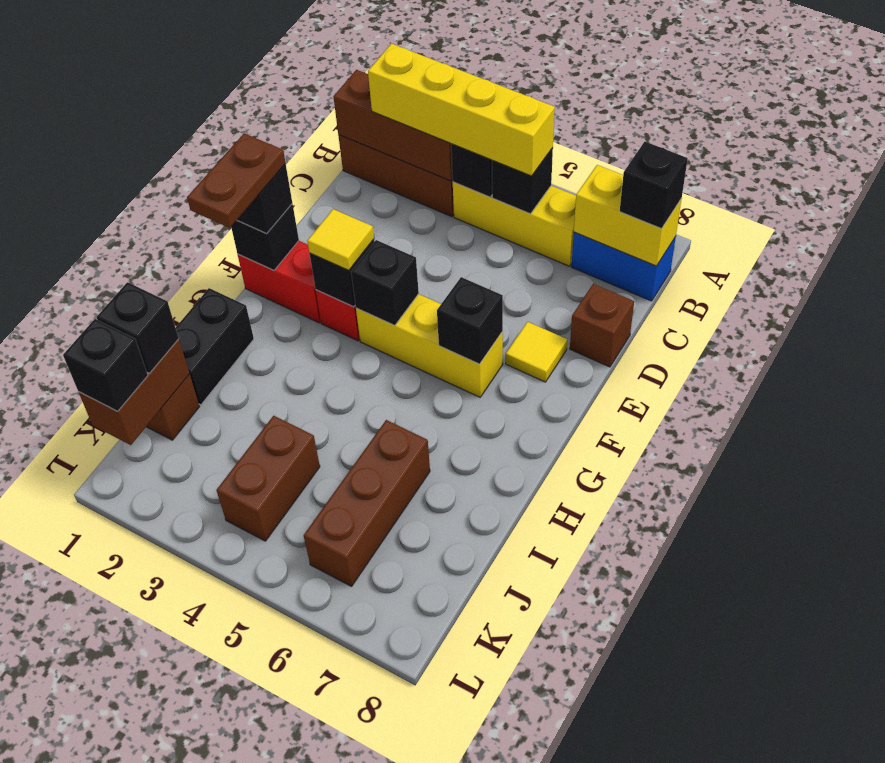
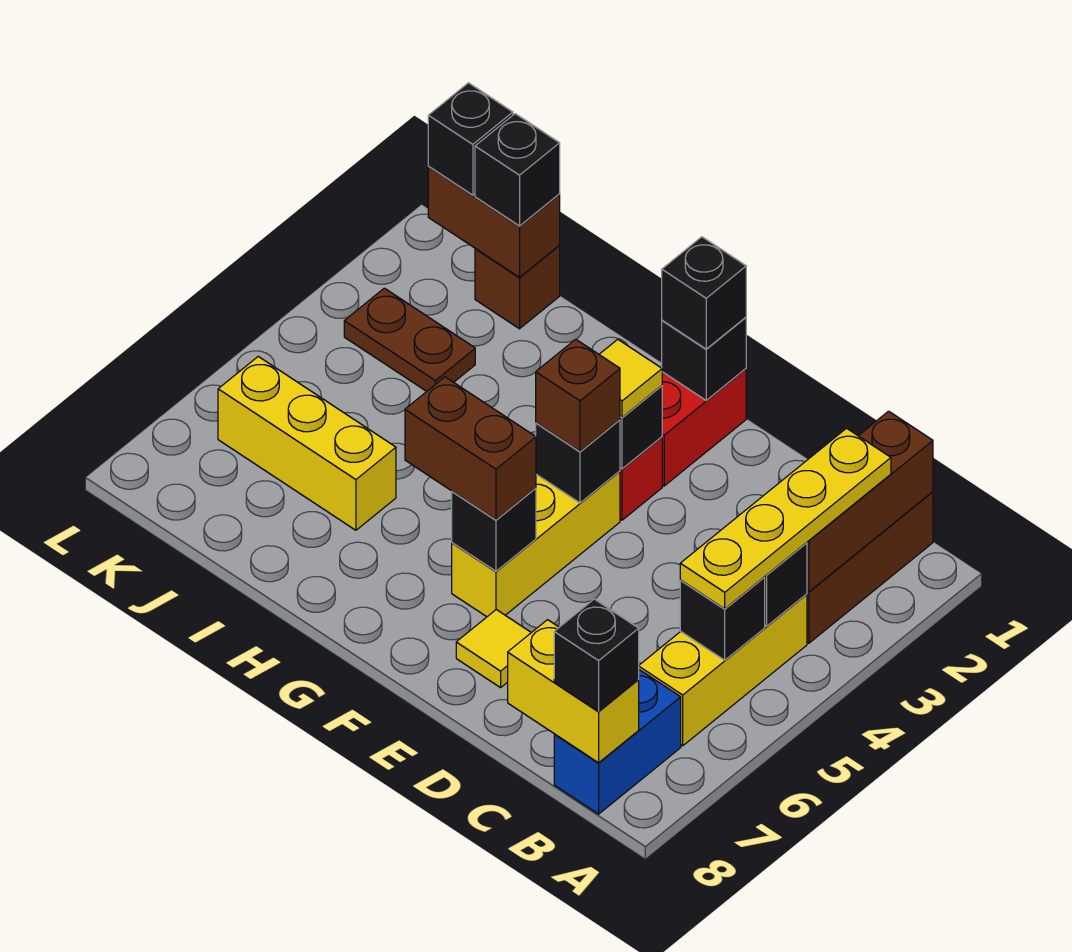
yellow 1x4 brick [368,44,555,176] -> yellow 1x4 plate [680,428,891,609]
yellow 1x2 brick [574,165,681,266] -> yellow 1x2 brick turned to [508,620,639,763]
brown 1x1 brick [570,284,634,367] -> brown 1x1 brick moved to [536,339,620,452]
brown 1x2 plate [187,133,285,228] -> brown 1x2 plate moved to [344,288,475,391]
black 1x2 brick [176,288,254,405] -> none
brown 1x3 brick [304,420,430,586] -> yellow 1x3 brick [218,357,396,530]
brown 1x2 brick [216,416,320,541] -> brown 1x2 brick moved to [405,377,536,520]

